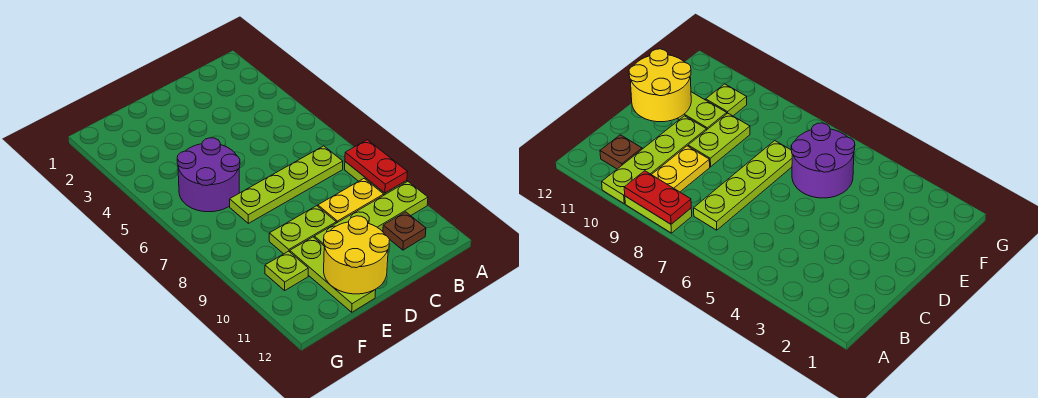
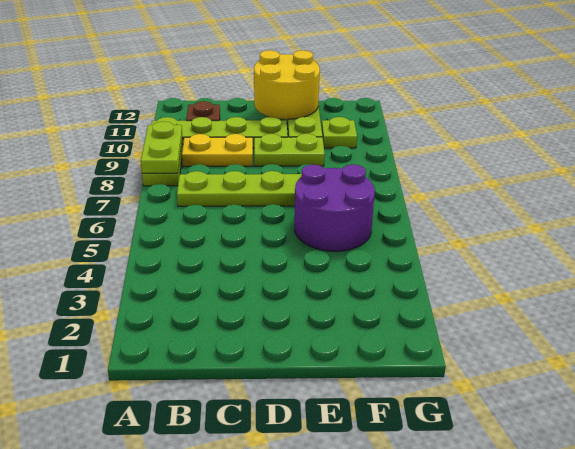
red 1x2 plate [345,140,407,193] -> lime 1x2 plate [141,121,182,173]

